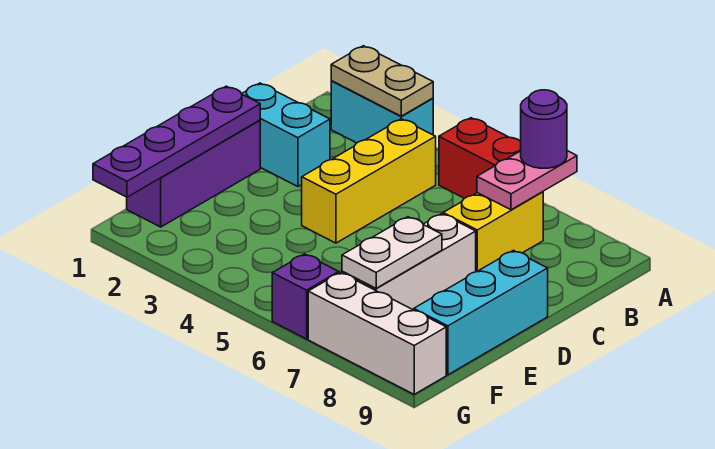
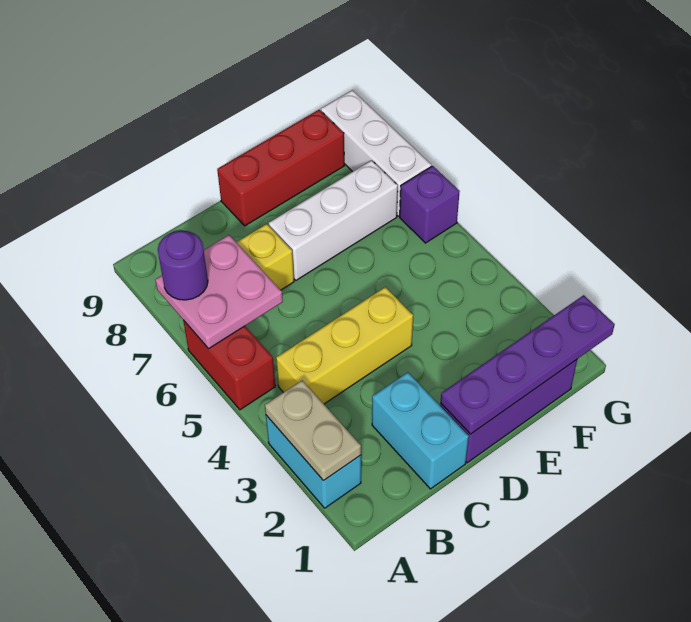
pink 1x2 plate [477,151,577,210] -> pink 2x2 plate [155,235,283,349]
cyan 1x3 brick [414,251,548,375] -> red 1x3 brick [217,110,344,226]
white 1x2 plate [342,217,442,288] -> none

